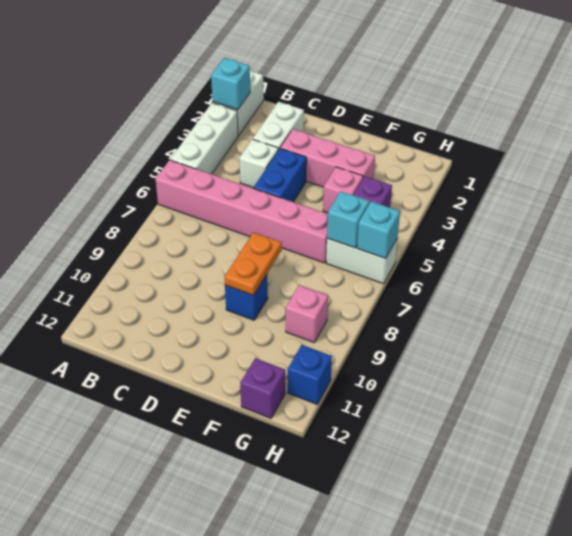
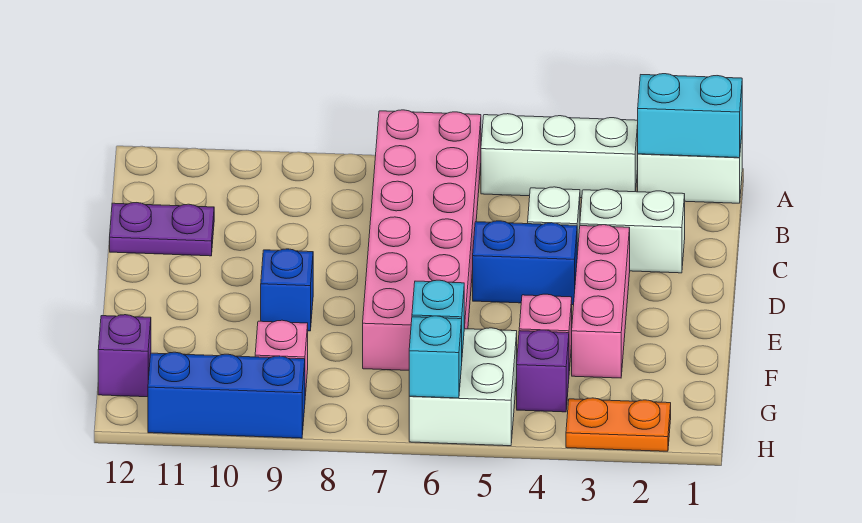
cyan 1x1 brick [211,58,250,110] -> cyan 1x2 brick [638,74,742,158]
pink 1x6 brick [155,160,328,263] -> pink 2x6 brick [363,110,481,370]
none -> purple 1x2 plate [110,203,214,256]
orange 1x2 plate [224,232,282,295] -> orange 1x2 plate moved to [566,398,671,451]
white 1x2 brick [326,238,398,284] -> white 2x2 brick [409,328,517,446]
blue 1x1 brick [288,345,332,404] -> blue 1x3 brick [148,352,305,438]

